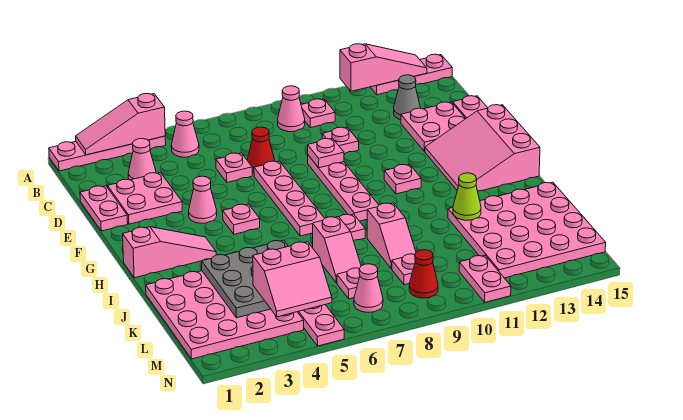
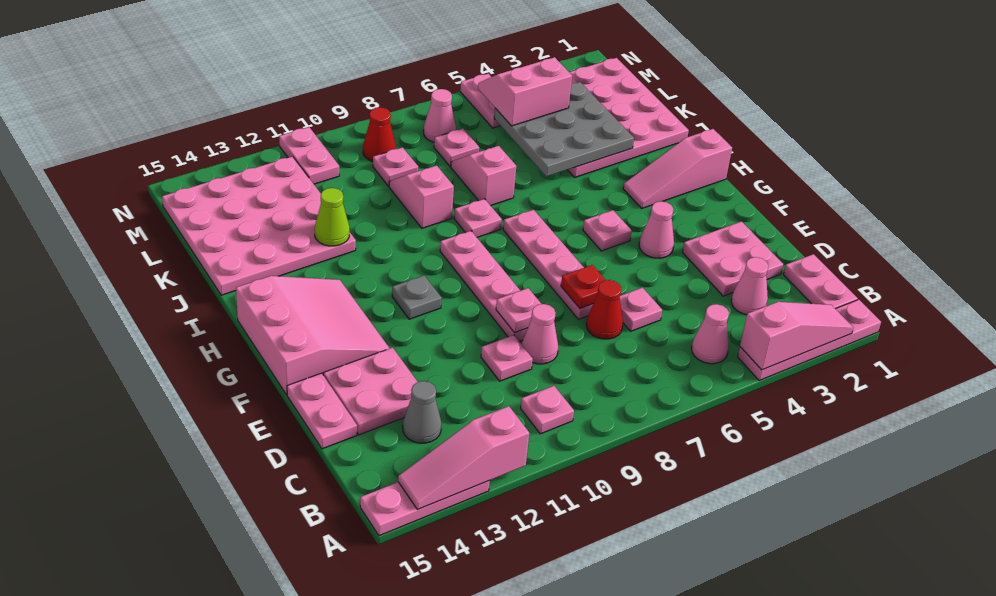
pink 1x1 cone [278,86,305,132] -> pink 1x1 cone moved to [522,304,558,364]
pink 1x2 plate [80,186,128,231] -> pink 1x2 plate moved to [783,254,858,309]
none -> red 1x1 plate [561,265,606,309]
pink 1x1 plate [384,164,421,194] -> grey 1x1 plate [392,276,442,319]

